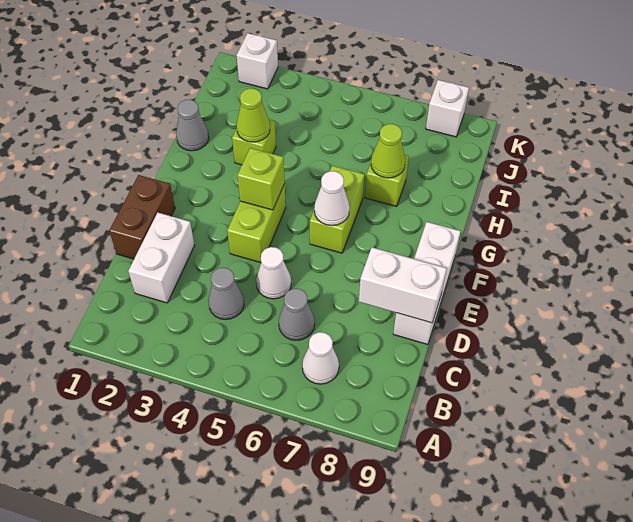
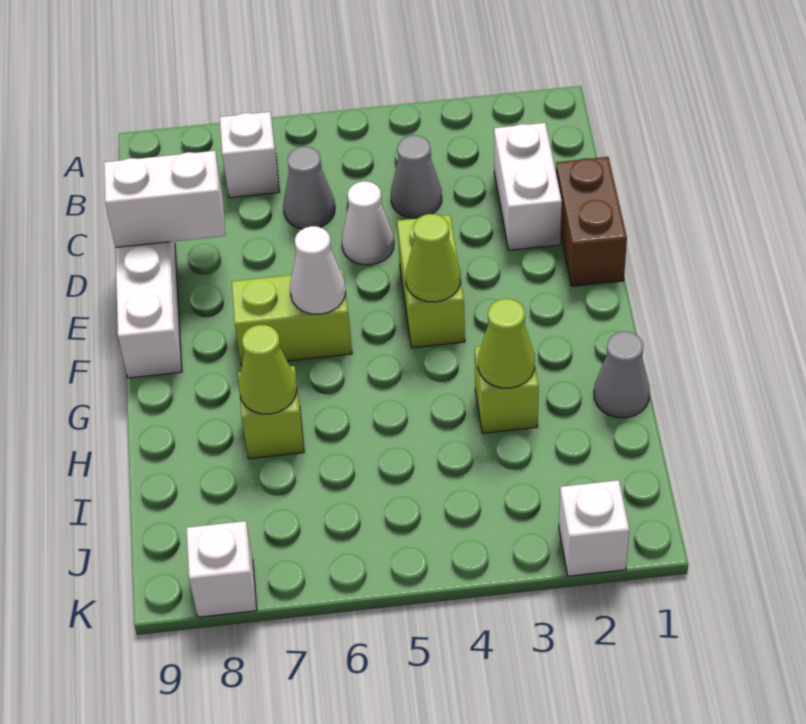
white 1x1 cone [302,332,339,384] -> white 1x1 brick [220,112,279,198]
lime 1x1 brick [237,148,285,210] -> lime 1x1 cone [406,214,461,302]
lime 1x2 brick [310,166,364,253] -> lime 1x2 brick turned to [232,270,352,366]

